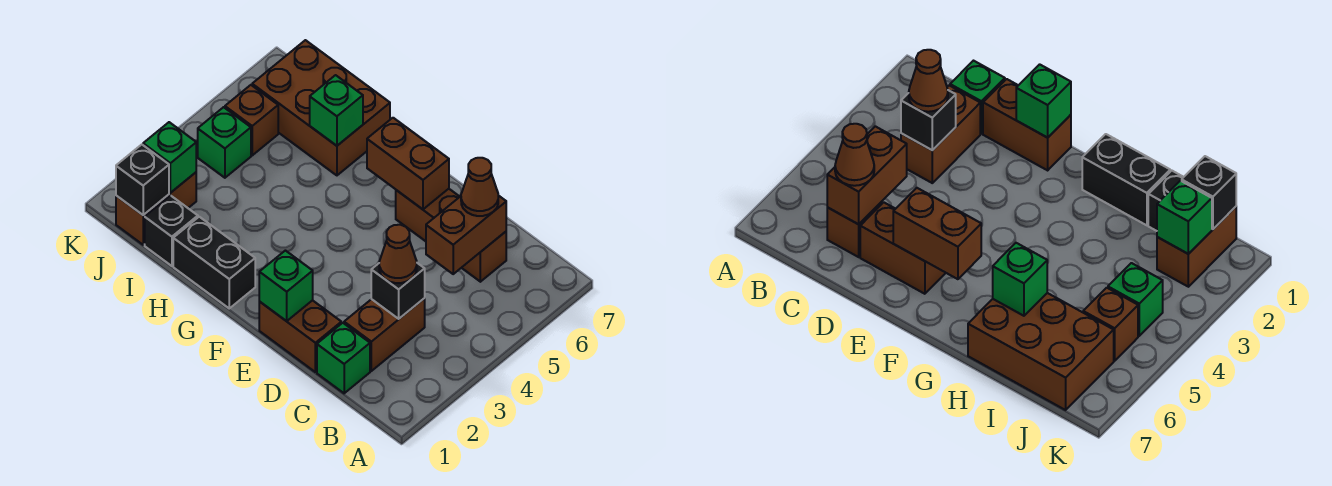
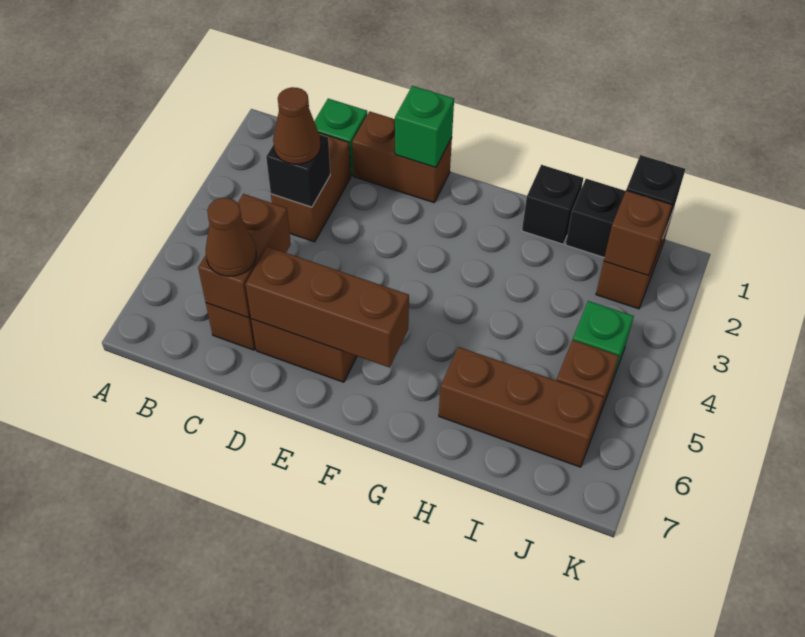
brown 1x2 brick [367,118,449,209] -> brown 1x3 brick [246,247,409,367]
black 1x2 brick [173,217,255,308] -> black 1x1 brick [522,165,583,244]
brown 2x3 brick [252,40,390,175] -> brown 1x3 brick [439,347,604,467]
green 1x1 brick [310,75,363,146] -> none
green 1x1 brick [143,122,196,193] -> brown 1x1 brick [604,190,672,276]

